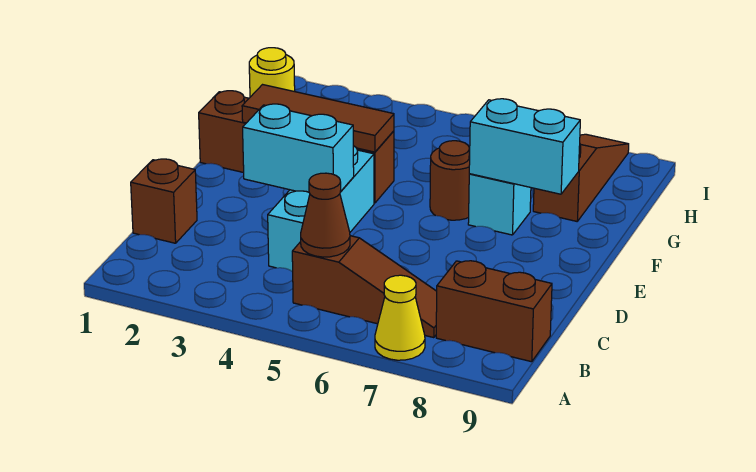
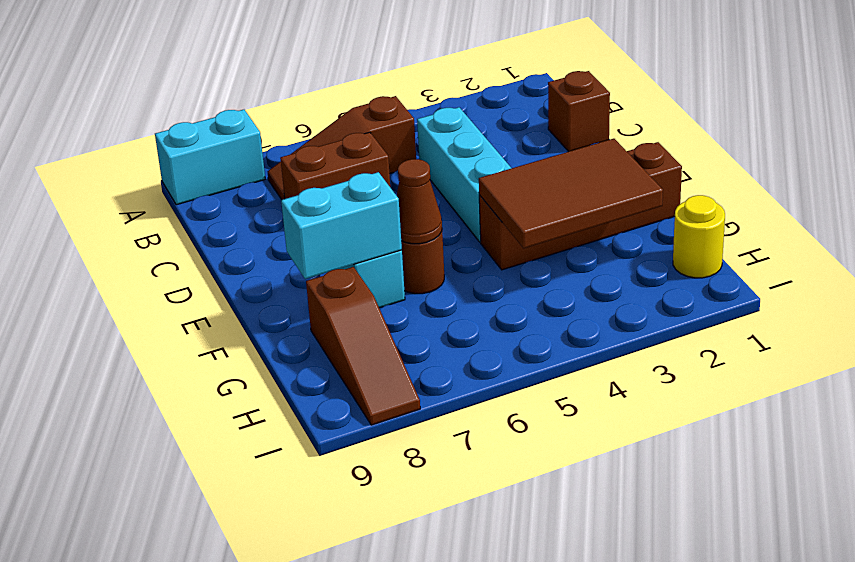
yellow 1x1 cone [375,275,425,360] -> none
brown 1x1 cone [301,173,350,257] -> brown 1x1 cone moved to [397,159,442,244]
brown 1x2 brick [436,261,552,362] -> brown 1x2 brick moved to [280,132,390,199]
cyan 1x2 brick [243,104,354,192] -> cyan 1x2 brick moved to [155,110,265,205]
brown 1x3 tile [242,85,394,152] -> brown 2x3 tile [479,139,663,248]

